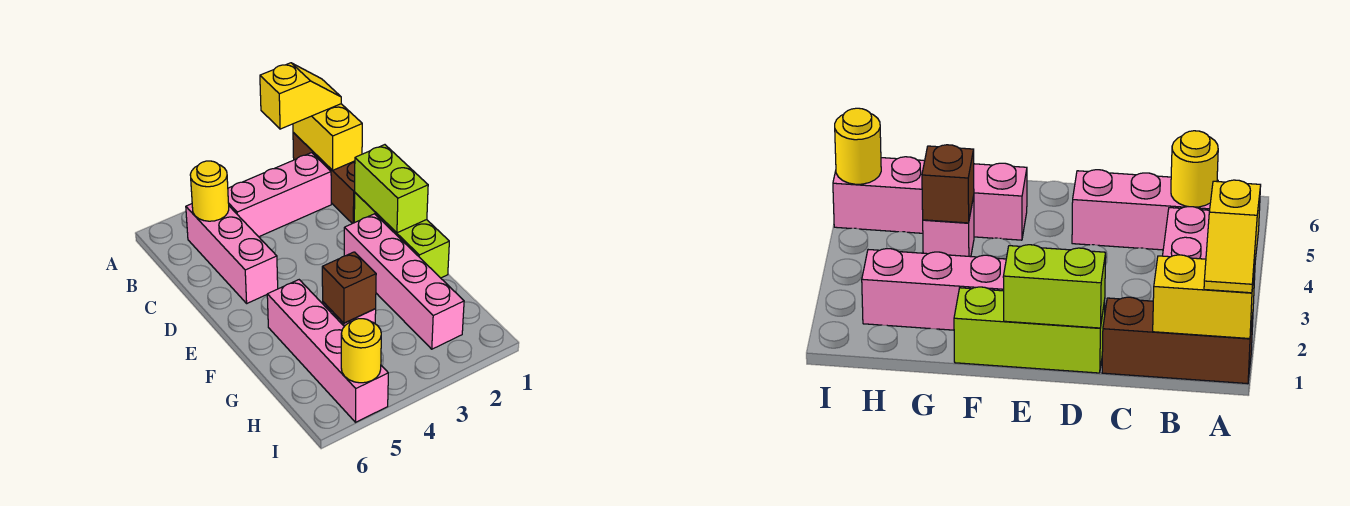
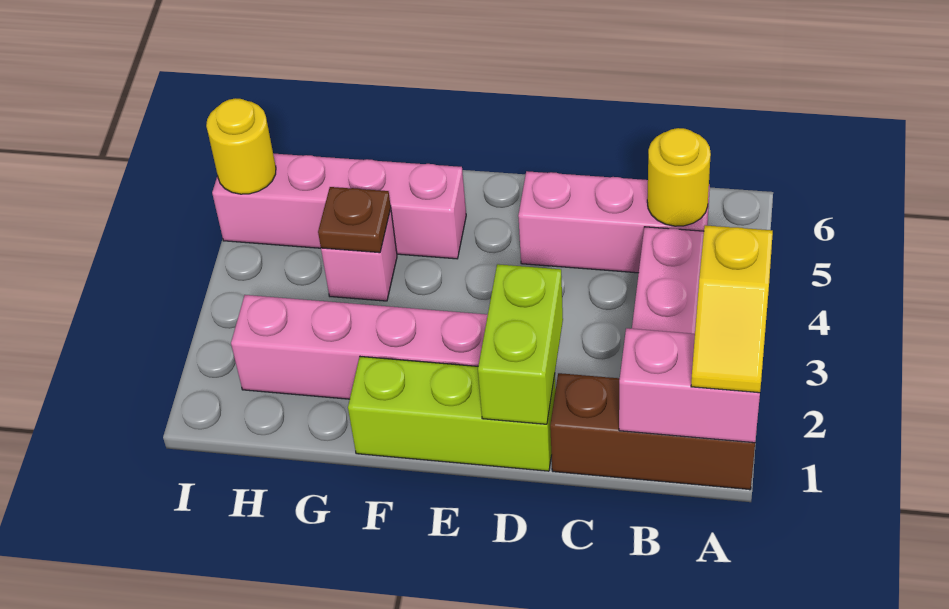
yellow 1x2 brick [293,104,362,170] -> pink 1x2 brick [619,328,760,443]
lime 1x2 brick [355,145,428,233] -> lime 1x2 brick turned to [478,264,563,424]
brown 1x1 brick [322,252,376,323] -> brown 1x1 plate [318,187,391,253]

